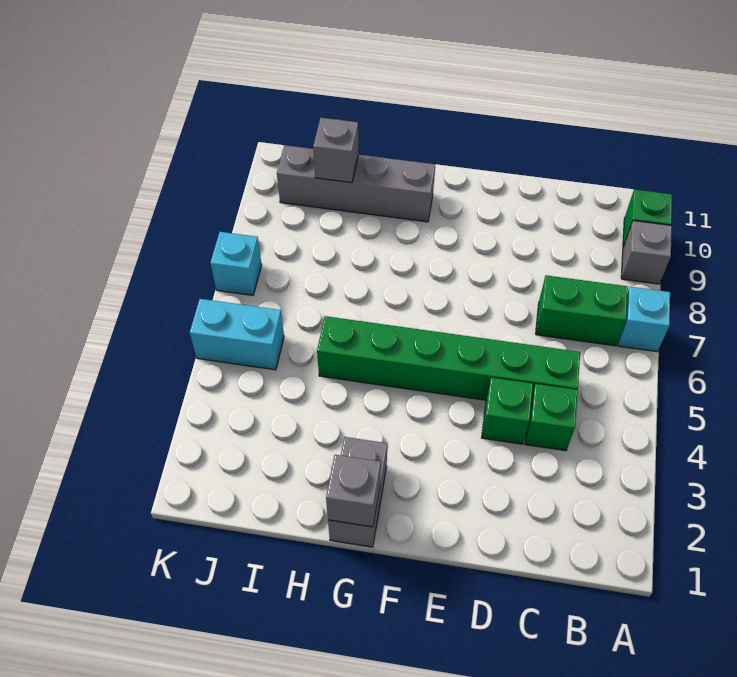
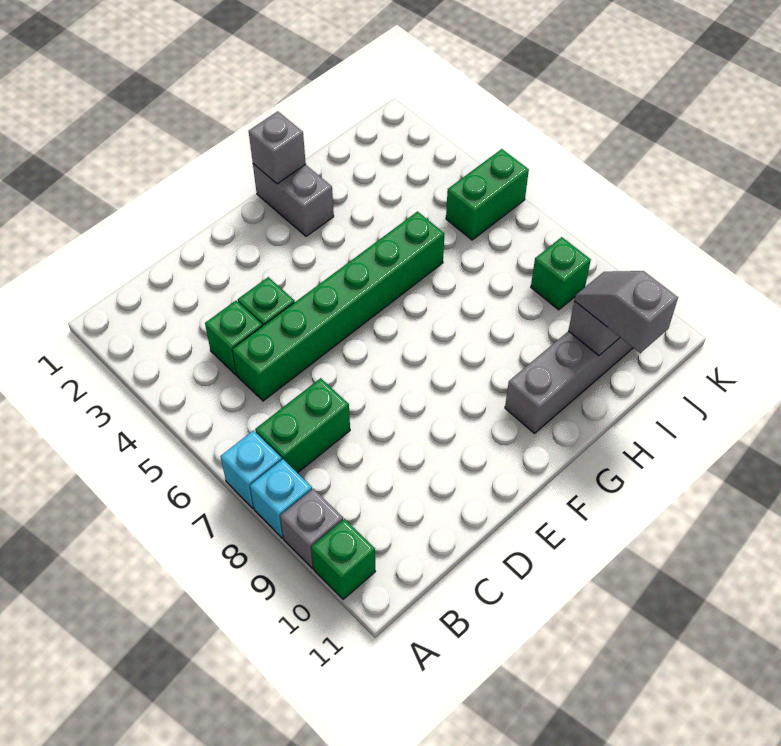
none -> grey 1x2 slope [574,271,678,353]
cyan 1x2 brick [190,299,284,370] -> green 1x2 brick [446,149,529,240]
none -> green 1x1 brick [531,237,591,310]
cyan 1x1 brick [210,232,262,295] -> cyan 1x1 brick moved to [250,459,312,538]

